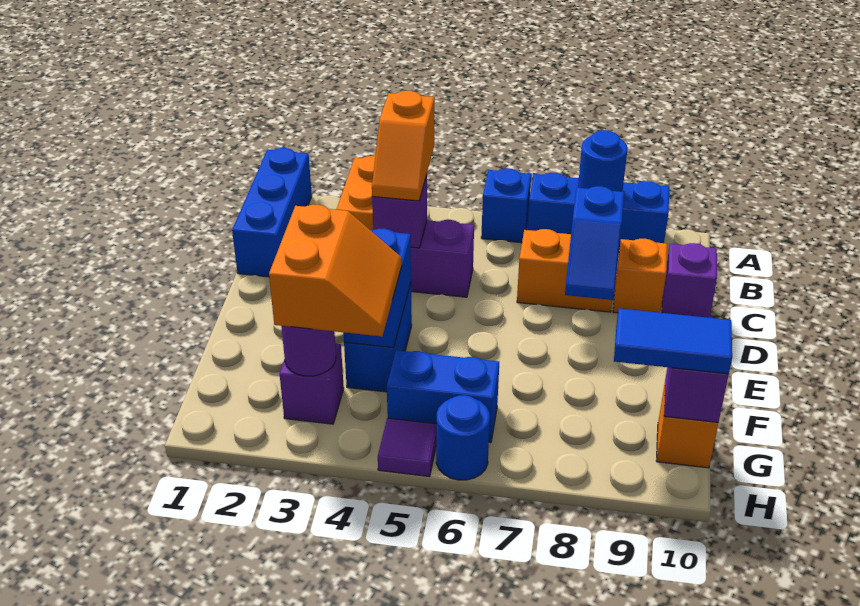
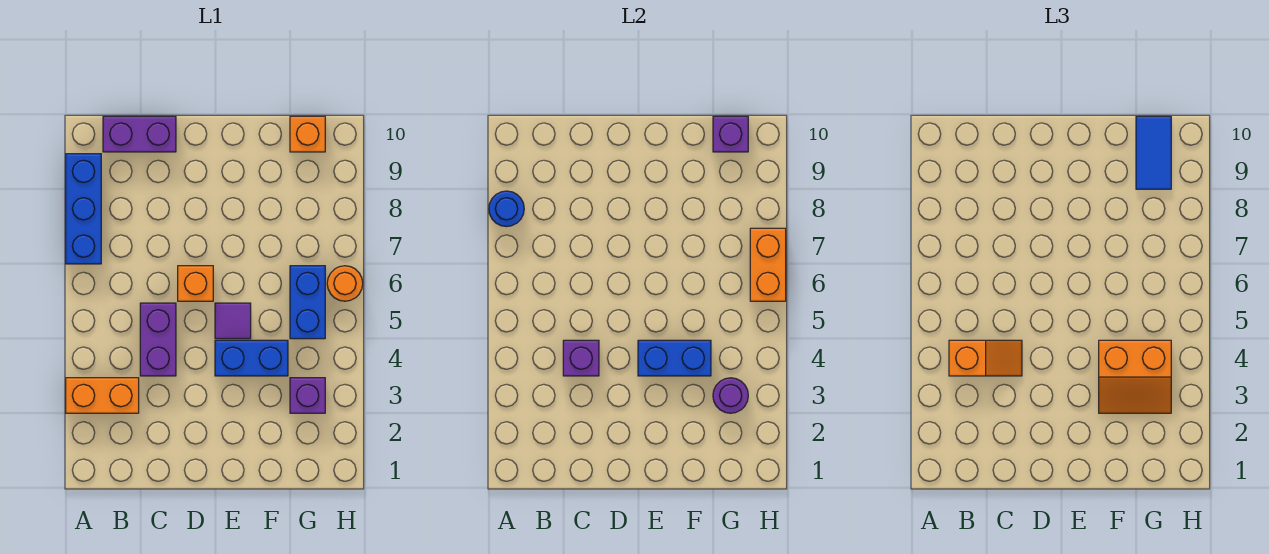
blue 1x3 brick [232,148,312,277] -> none
blue 1x1 brick [481,168,531,243] -> none
orange 1x2 brick [517,229,612,312] -> orange 1x2 brick moved to [750,228,786,301]
blue 1x2 slope [565,186,624,300] -> none
orange 1x1 brick [613,239,667,313] -> orange 1x1 brick moved to [178,266,213,301]
purple 1x1 brick [662,243,717,318] -> purple 1x2 brick [103,116,176,152]
orange 2x2 slope [269,205,402,337] -> orange 2x2 slope turned to [1099,340,1171,413]
purple 1x1 tile [378,418,437,477] -> purple 1x1 tile moved to [215,303,251,339]
blue 1x1 round brick [436,395,490,480] -> orange 1x1 round brick [327,266,363,301]

